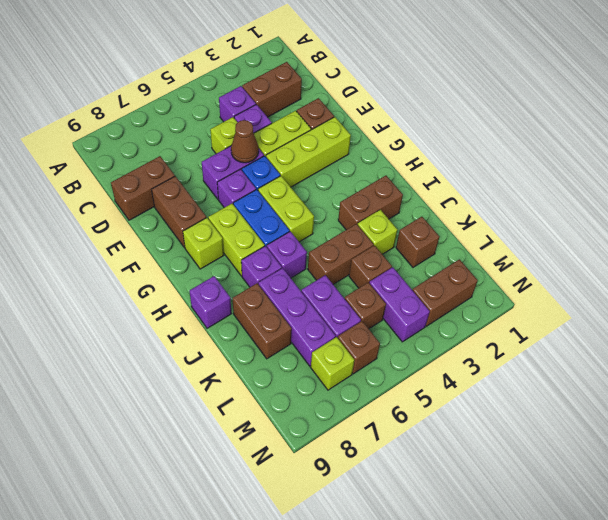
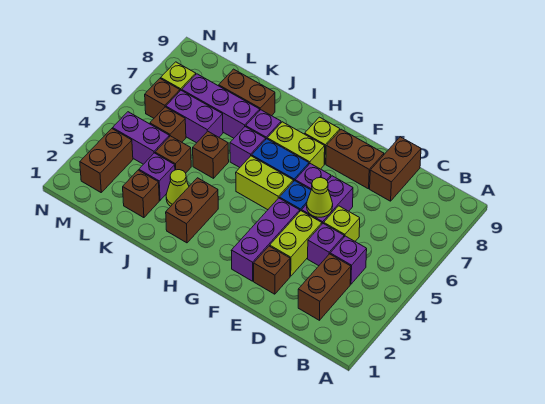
brown 1x1 cone [231,120,259,163] -> lime 1x1 cone [307,178,333,217]
lime 1x3 brick [266,117,351,187] -> purple 1x3 brick [231,198,300,281]
purple 1x1 brick [189,276,231,328] -> purple 1x1 brick moved to [139,153,175,200]
lime 1x1 brick [358,210,398,254] -> lime 1x1 cone [166,170,189,206]
brown 1x2 brick [308,224,374,284] -> brown 1x1 brick [193,131,229,178]

